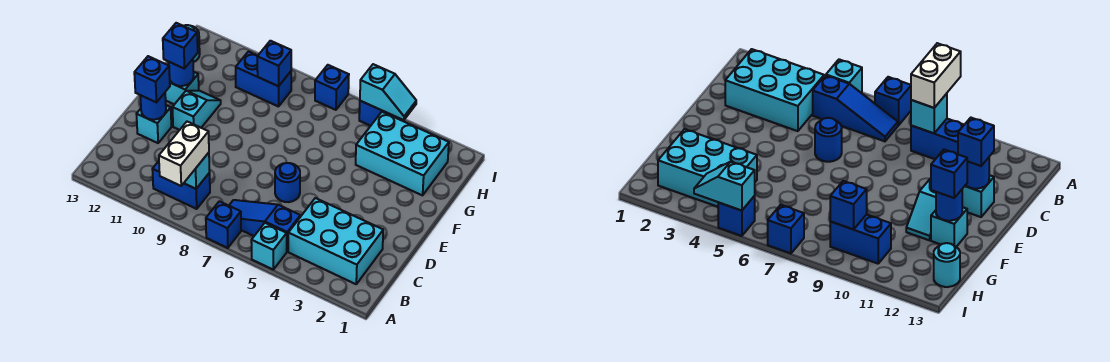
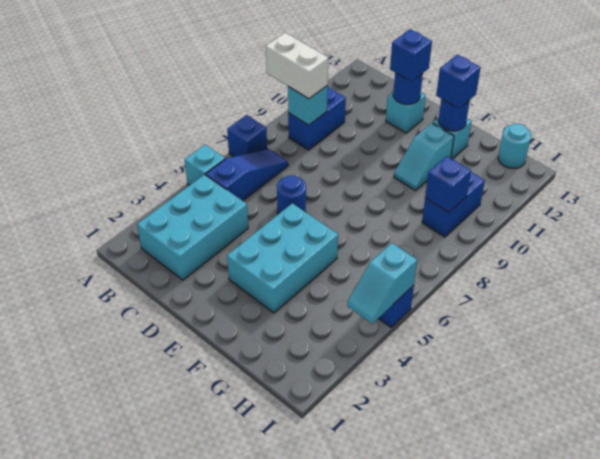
cyan 1x2 slope [172,91,221,130] -> cyan 1x2 slope turned to [394,123,454,191]
cyan 2x3 brick [356,112,449,195] -> cyan 2x3 brick moved to [227,203,338,313]
blue 1x1 brick [315,65,349,110] -> none

